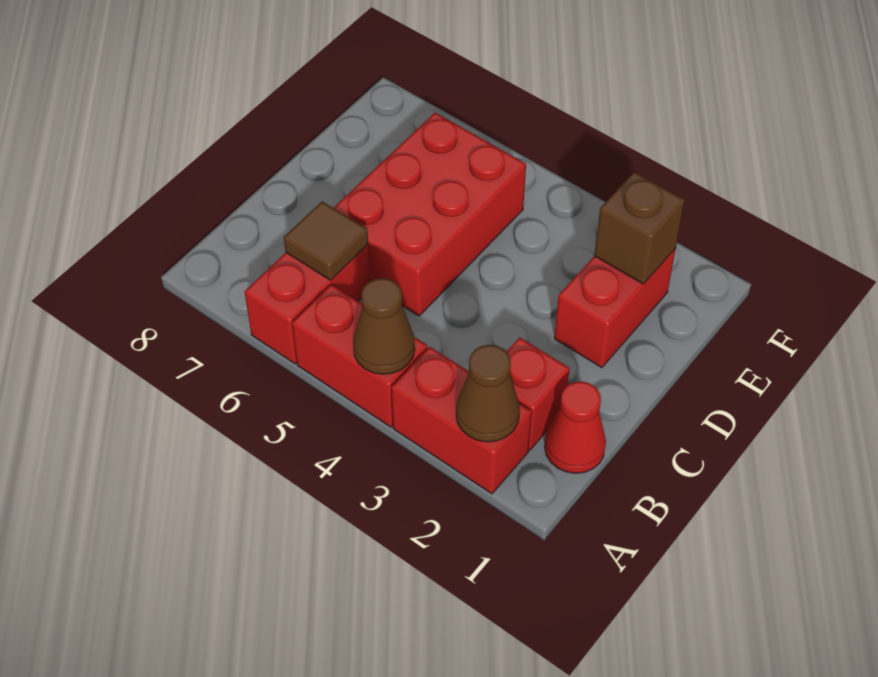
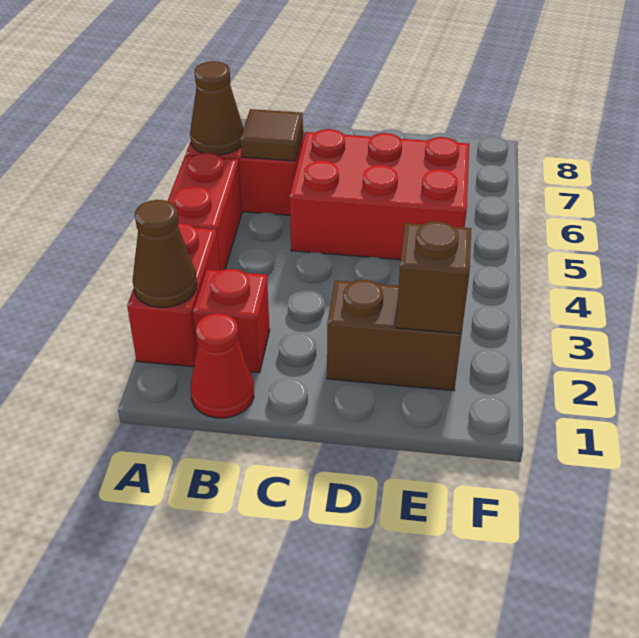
brown 1x1 cone [353,278,415,374] -> brown 1x1 cone moved to [190,61,243,155]
red 1x2 brick [554,248,676,368] -> brown 1x2 brick [327,280,462,391]

